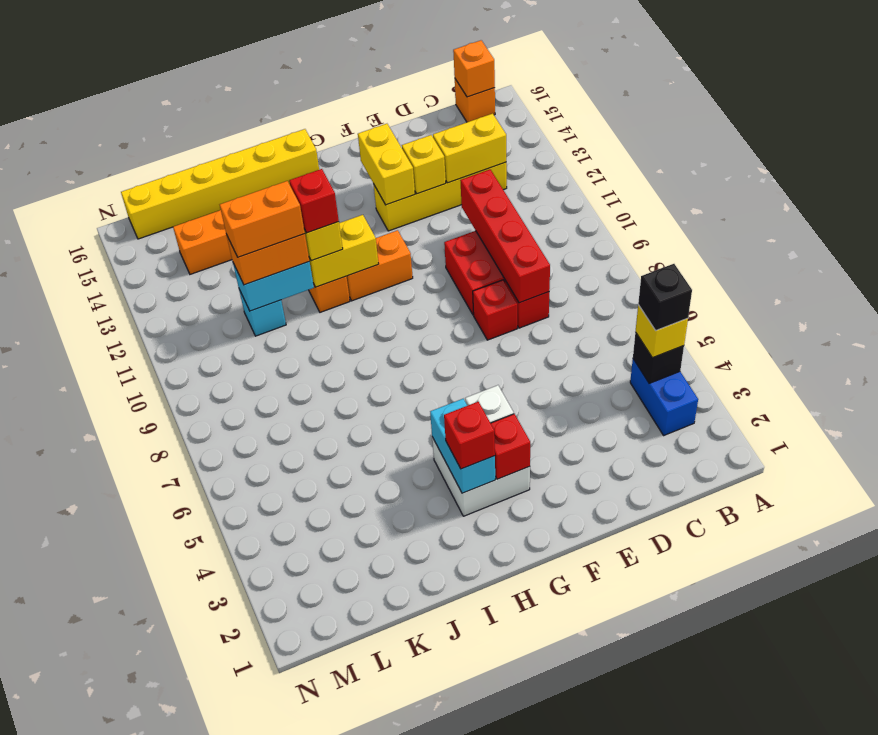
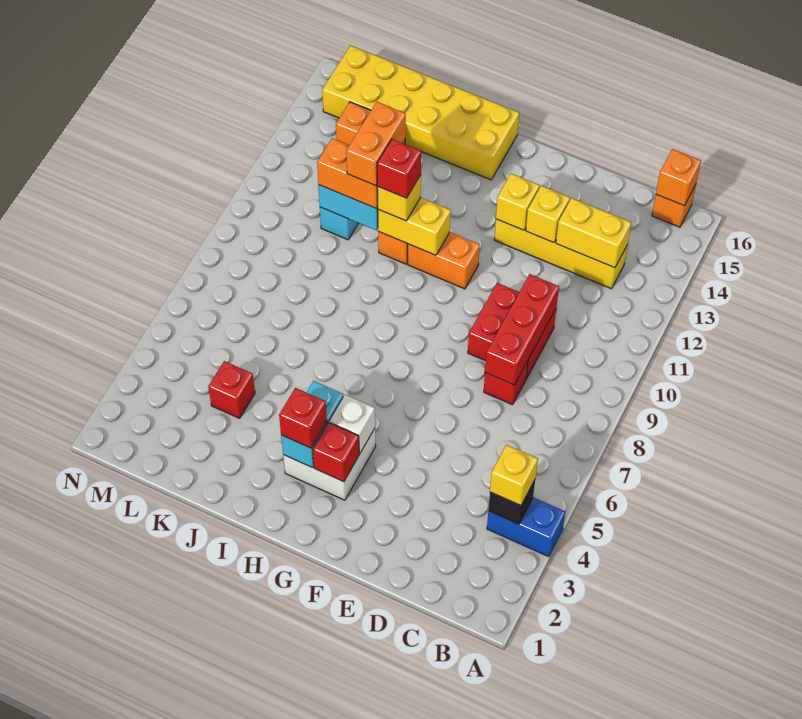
blue 1x2 brick [630,359,698,435] -> blue 1x2 brick turned to [487,497,565,557]
black 1x1 brick [638,264,692,331] -> none
red 1x4 brick [460,170,550,303] -> red 1x3 brick [485,274,559,385]
red 1x1 brick [473,280,517,340] -> red 1x1 brick moved to [208,361,255,418]
yellow 1x2 brick [358,124,415,205] -> yellow 1x1 brick [496,174,540,230]
yellow 1x6 brick [121,129,319,239] -> yellow 2x6 brick [322,46,519,180]
orange 1x2 brick [220,181,305,257] -> orange 1x2 brick turned to [346,102,406,186]

